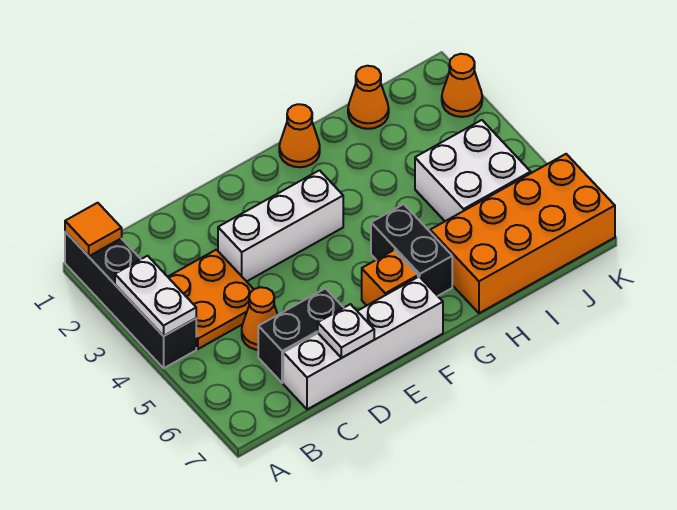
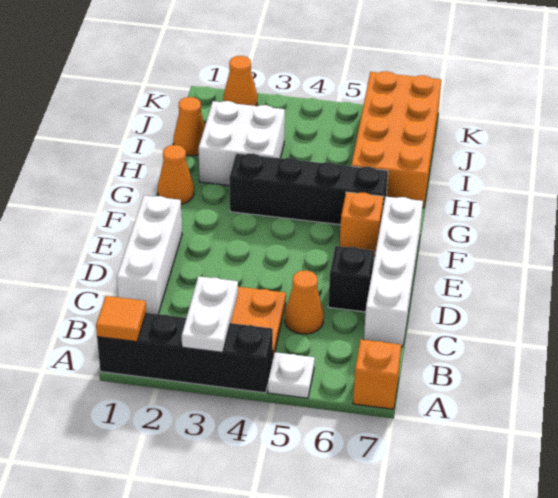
white 1x2 plate [115,256,196,336] -> white 1x2 plate turned to [182,276,238,353]
none -> orange 1x1 brick [353,340,401,409]
black 1x2 brick [258,288,344,383] -> black 1x1 brick [328,246,374,312]
white 1x3 brick [218,170,343,282] -> white 1x3 brick moved to [117,196,182,314]
white 1x1 plate [318,304,374,358] -> white 1x1 plate moved to [268,352,315,398]
black 1x2 brick [371,204,452,296] -> black 1x4 brick [229,153,388,225]
white 2x2 brick [415,120,531,221] -> white 2x2 brick moved to [199,101,285,186]

